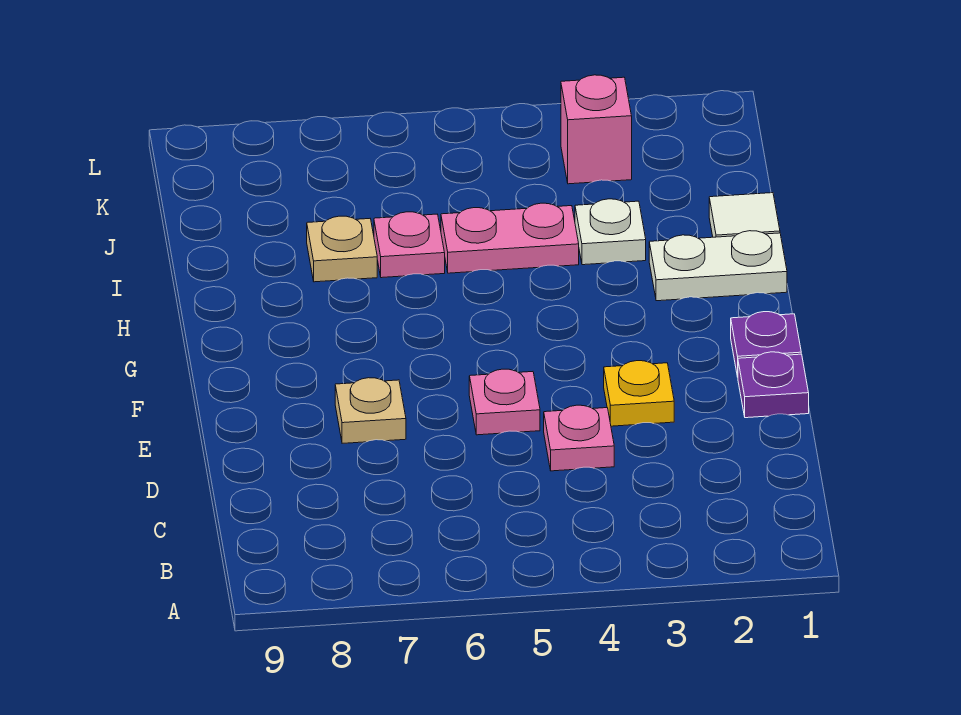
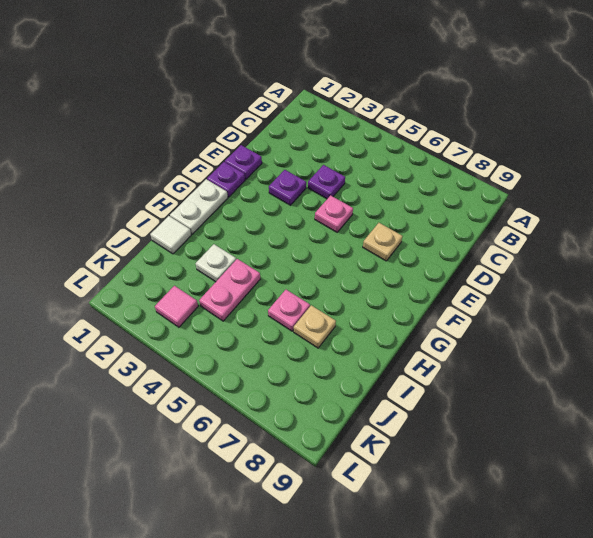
pink 1x1 plate [544,405,614,471] -> purple 1x1 plate [308,165,345,199]
yellow 1x1 plate [604,361,674,426] -> purple 1x1 plate [269,170,306,205]
white 1x2 plate [649,231,787,301] -> white 1x2 plate turned to [170,179,228,234]
pink 1x2 plate [441,203,579,273] -> pink 1x2 plate turned to [199,259,260,321]
pink 1x1 brick [561,75,632,184] -> pink 1x1 tile [155,286,198,327]

